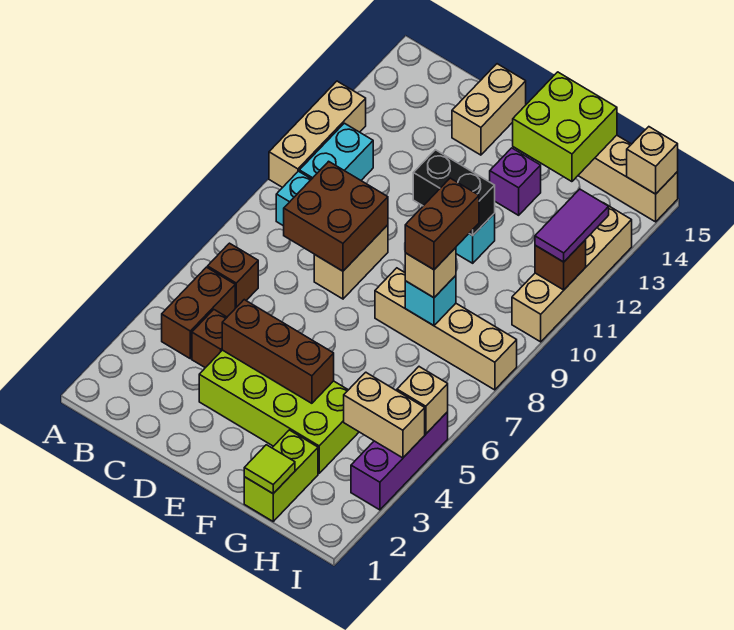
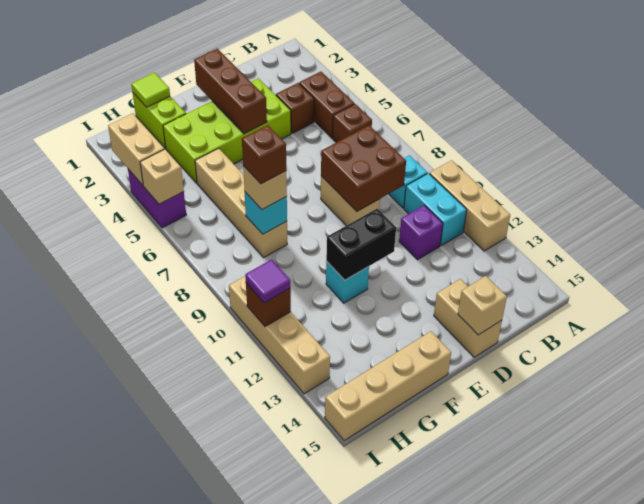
brown 1x3 brick [222,300,334,403] -> brown 1x3 brick turned to [194,49,267,134]
tan 1x4 brick [375,268,517,390] -> tan 1x4 brick turned to [195,148,287,257]
purple 1x1 brick [490,148,541,215] -> purple 1x1 brick moved to [399,205,443,260]
lime 2x2 brick [513,72,617,182] -> none
brown 1x2 brick [405,178,479,270] -> brown 1x1 brick [242,125,286,184]
tan 1x2 brick [344,372,425,458] -> tan 1x2 brick turned to [108,113,165,185]
purple 1x3 brick [351,412,448,510] -> purple 1x2 brick [128,169,186,228]
purple 1x2 tile [535,189,609,262] -> purple 1x1 tile [245,259,290,303]
tan 1x1 brick [627,127,678,194] -> tan 1x1 brick moved to [458,276,507,335]

